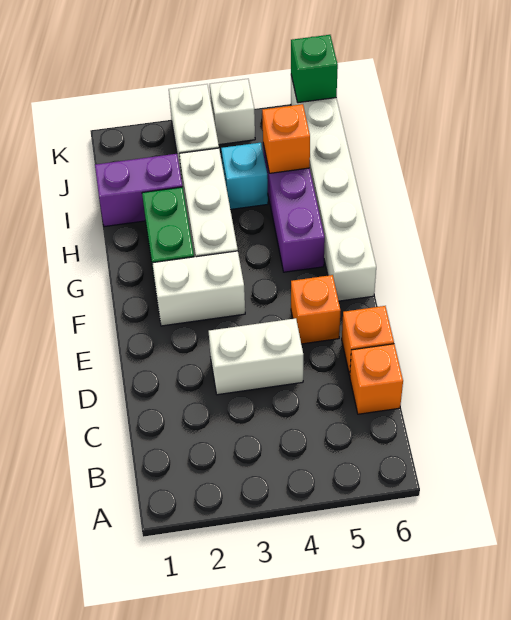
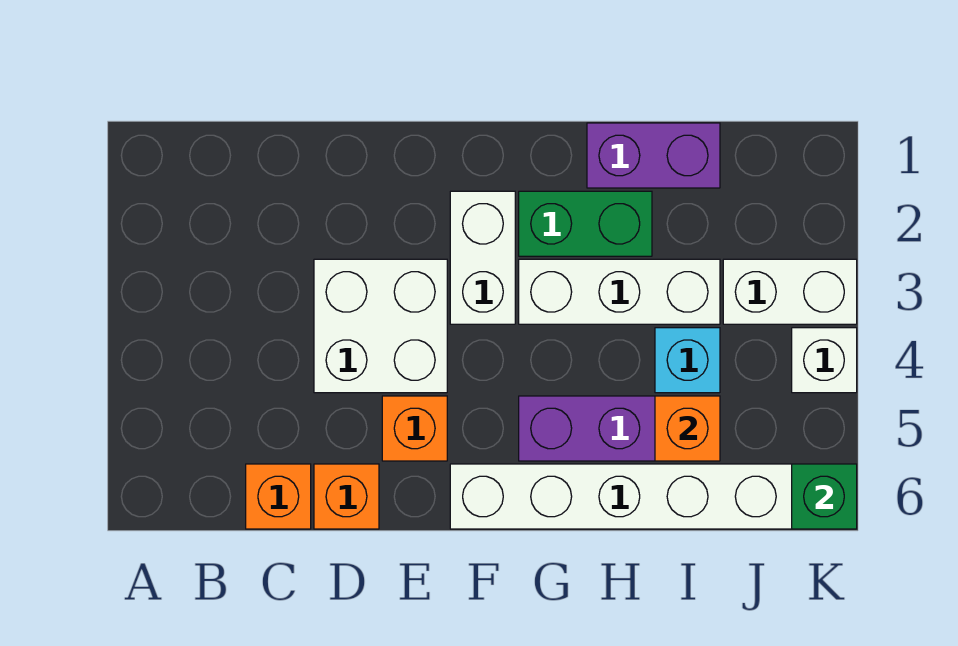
white 1x2 brick [209,318,303,395] -> white 2x2 brick [314,259,447,393]
purple 1x2 brick [95,154,183,227] -> purple 1x2 brick turned to [587,123,720,188]

